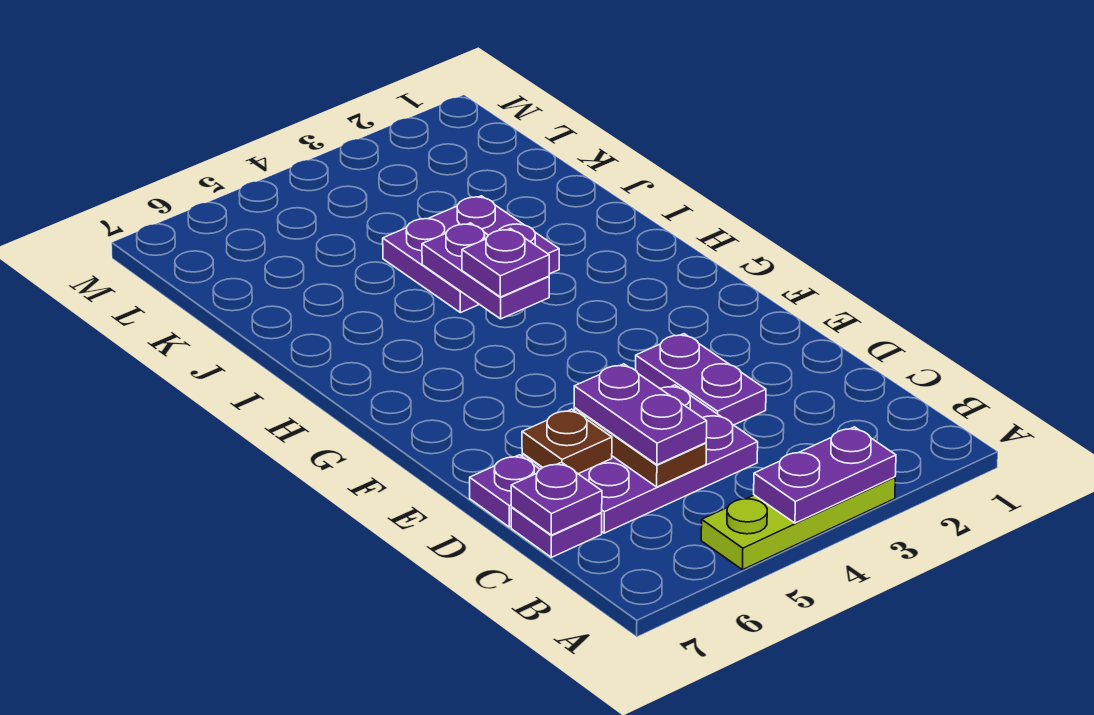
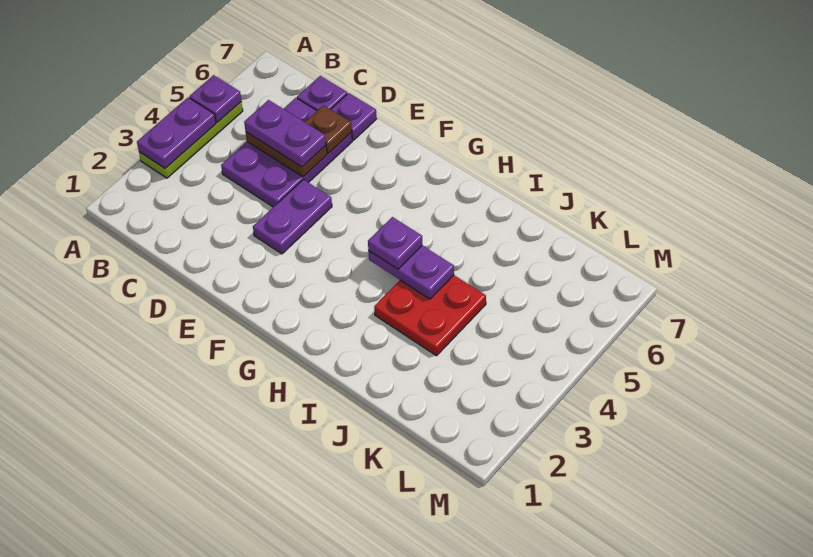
purple 1x1 plate [511,462,602,535] -> purple 1x1 plate moved to [189,75,241,122]
purple 1x2 plate [636,334,766,425] -> purple 1x2 plate turned to [253,179,332,254]
purple 2x2 plate [383,196,559,313] -> red 2x2 plate [374,275,486,356]

